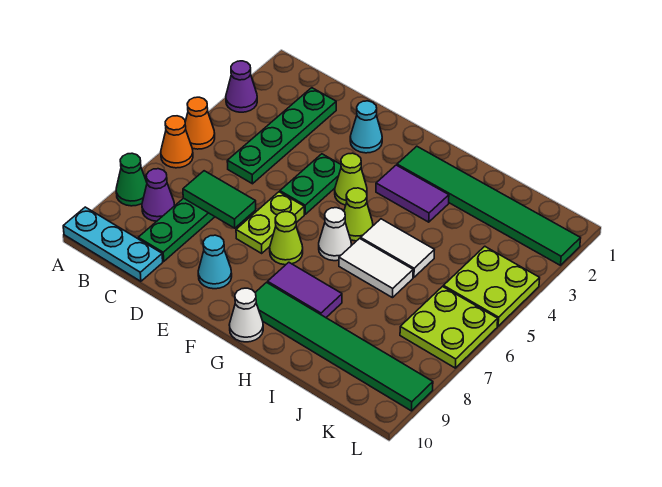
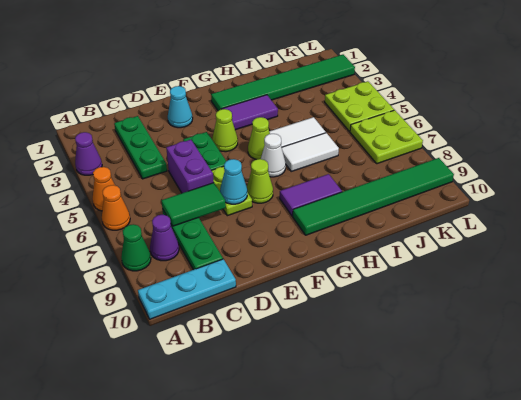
green 1x4 plate [227,88,336,184] -> green 1x3 plate [114,116,167,179]
none -> purple 1x2 brick [166,140,214,193]
cyan 1x1 cone [198,235,232,289] -> cyan 1x1 cone moved to [220,159,247,204]
white 1x1 cone [229,288,263,342] -> none

